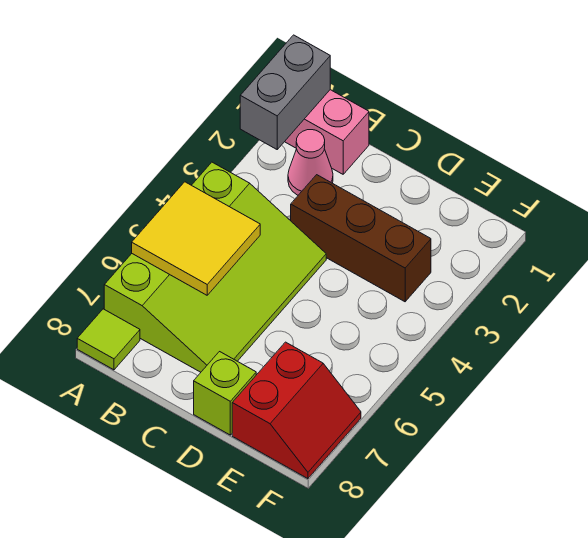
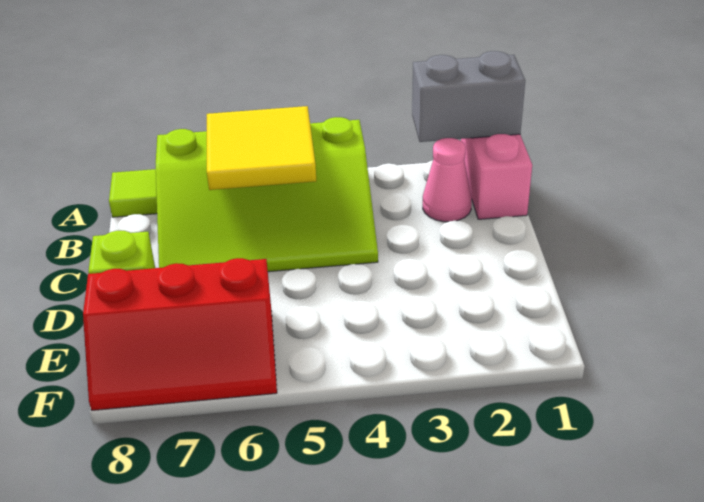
brown 1x3 brick [291,175,431,302] -> none
red 2x2 slope [232,342,361,479] -> red 2x3 slope [83,258,277,410]

